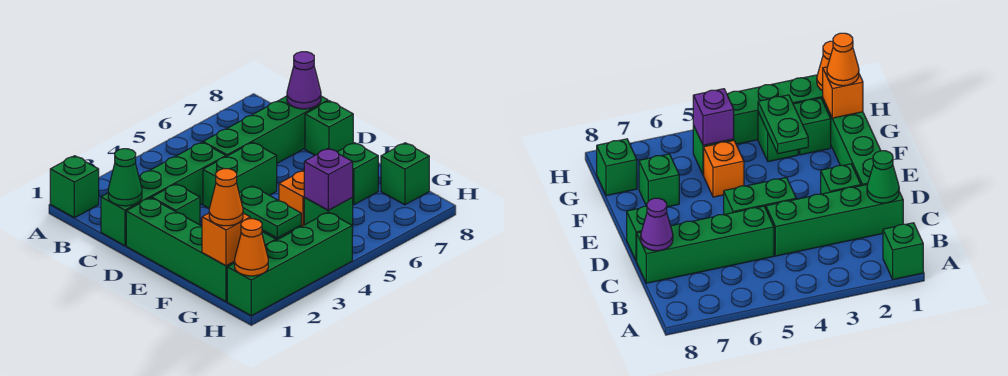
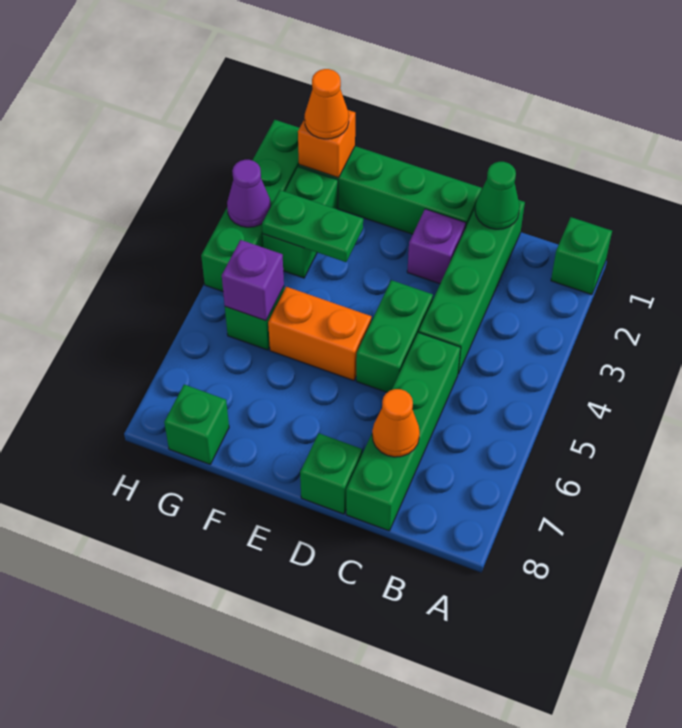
purple 1x1 cone [287,52,321,109] -> purple 1x1 cone moved to [227,160,271,227]
green 1x1 brick [152,184,200,225] -> purple 1x1 brick [407,209,466,284]
orange 1x1 brick [279,170,305,226] -> orange 1x2 brick [268,287,371,381]
green 1x1 brick [338,143,378,205] -> none
orange 1x1 cone [234,219,268,276] -> orange 1x1 cone moved to [372,389,420,457]

